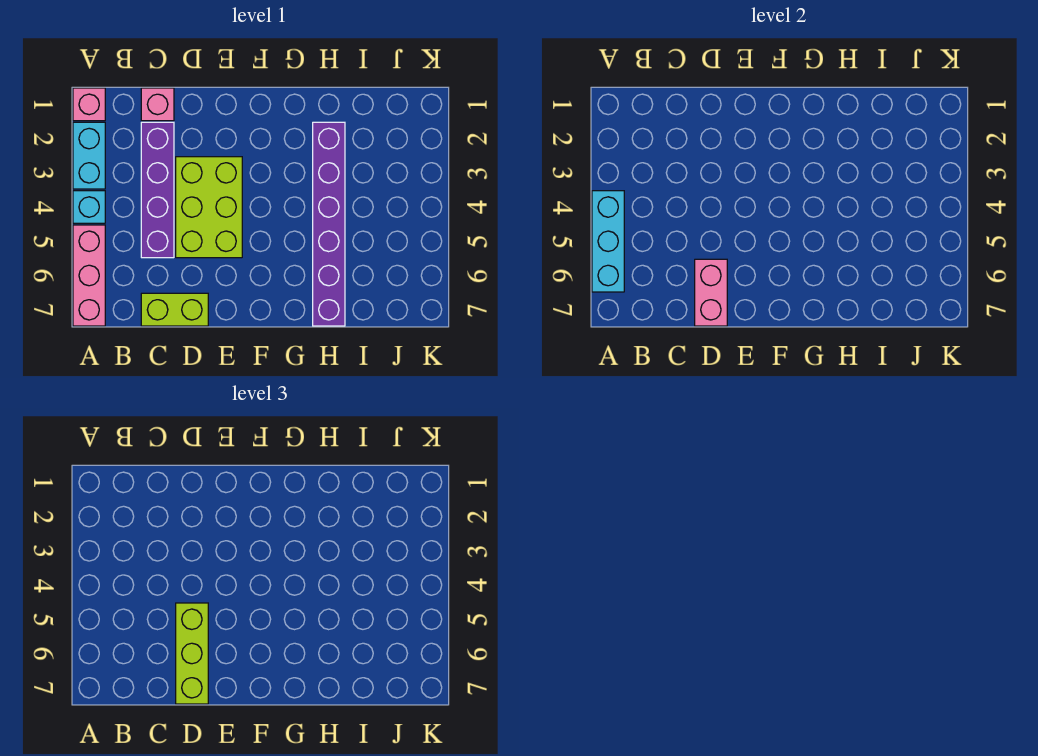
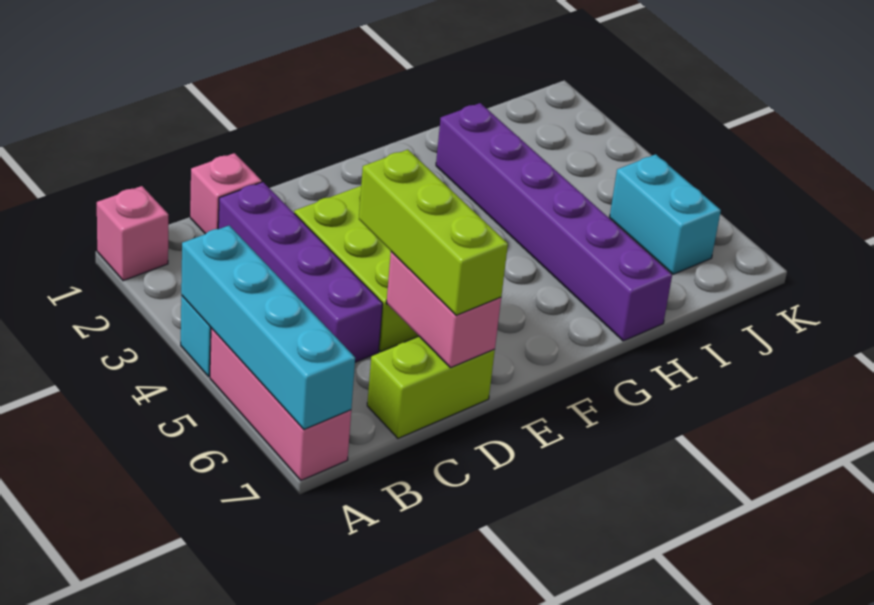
cyan 1x2 brick [73,122,105,189] -> cyan 1x2 brick moved to [610,154,721,274]
cyan 1x3 brick [592,191,624,292] -> cyan 1x4 brick [181,226,355,429]

